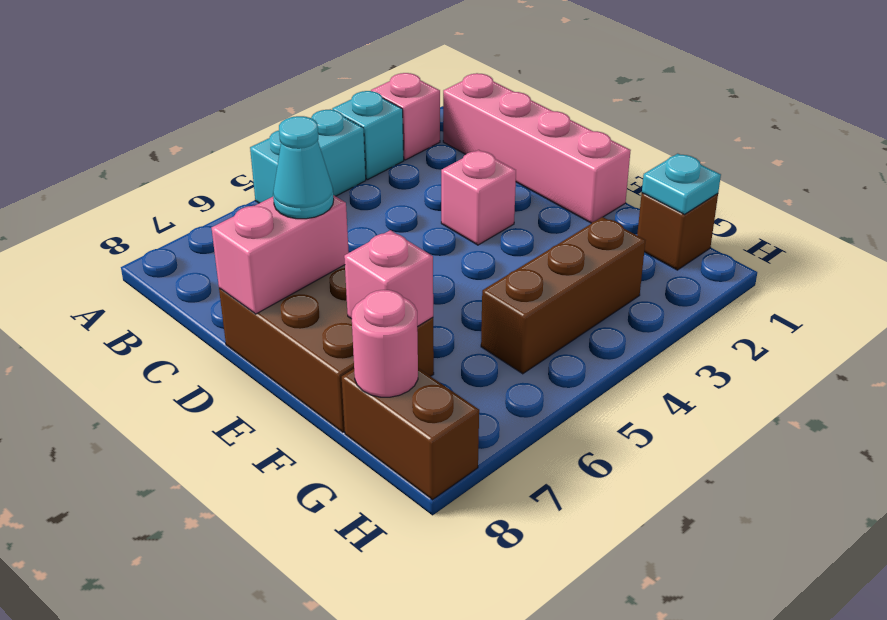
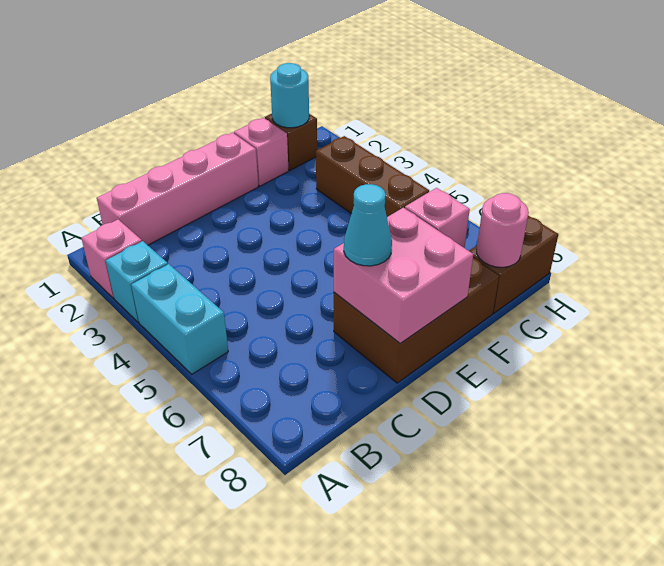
pink 1x1 brick [441,150,516,245] -> pink 1x1 brick moved to [234,118,289,186]
pink 1x2 brick [212,195,349,314] -> pink 2x2 brick [334,208,473,343]
cyan 1x1 plate [642,154,721,214] -> cyan 1x1 round brick [270,63,309,128]

